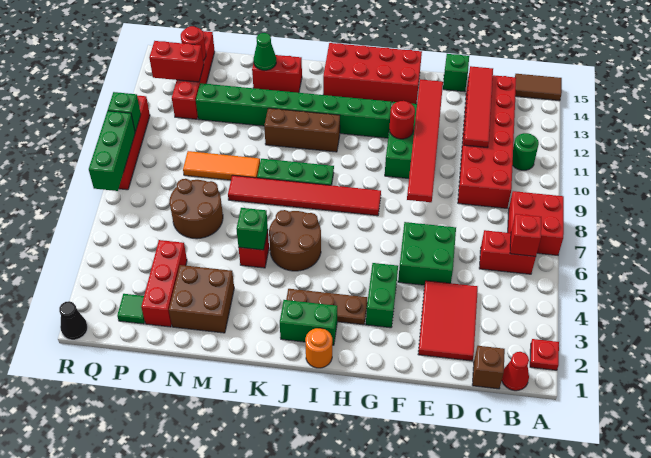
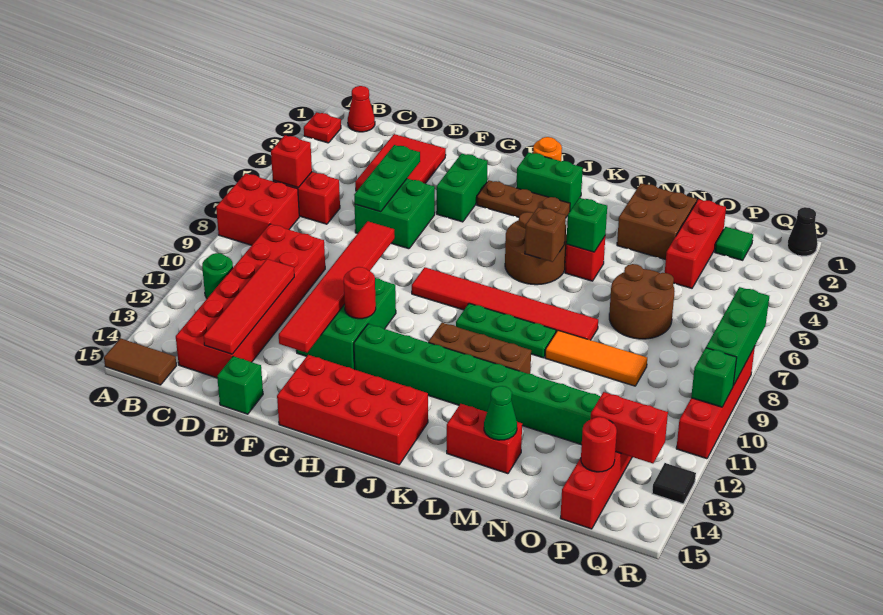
brown 1x1 brick [472,346,505,389] -> brown 1x1 brick moved to [525,207,566,262]
none -> green 1x3 plate [354,145,420,212]
none -> black 1x1 tile [652,463,696,504]

